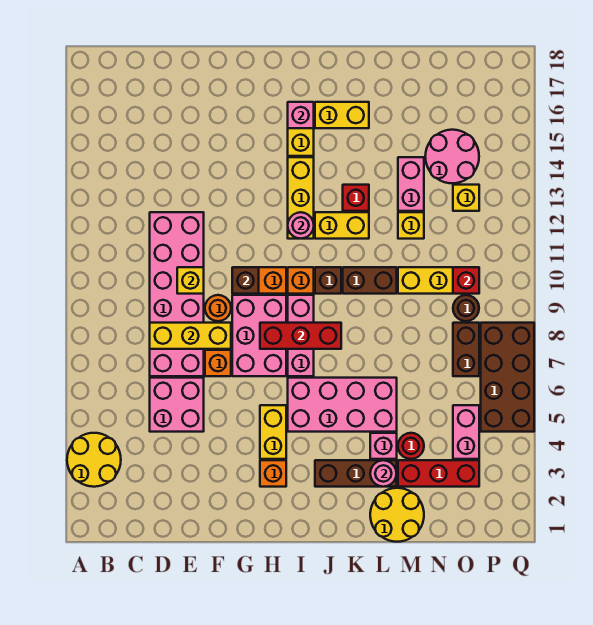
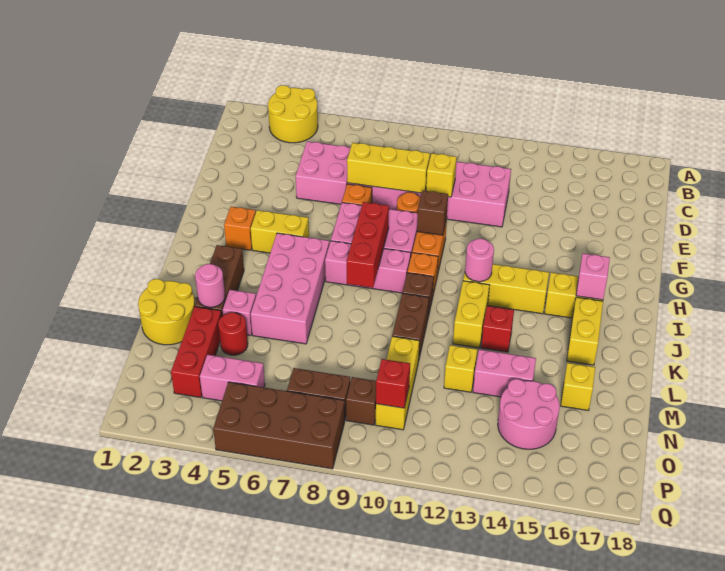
yellow 1x3 brick [150,323,231,349] -> yellow 1x3 brick turned to [347,143,430,193]
brown 1x1 round brick [453,295,479,321] -> brown 1x1 brick [346,377,376,425]
yellow 1x1 brick [453,185,479,211] -> yellow 1x1 brick moved to [561,363,595,411]

